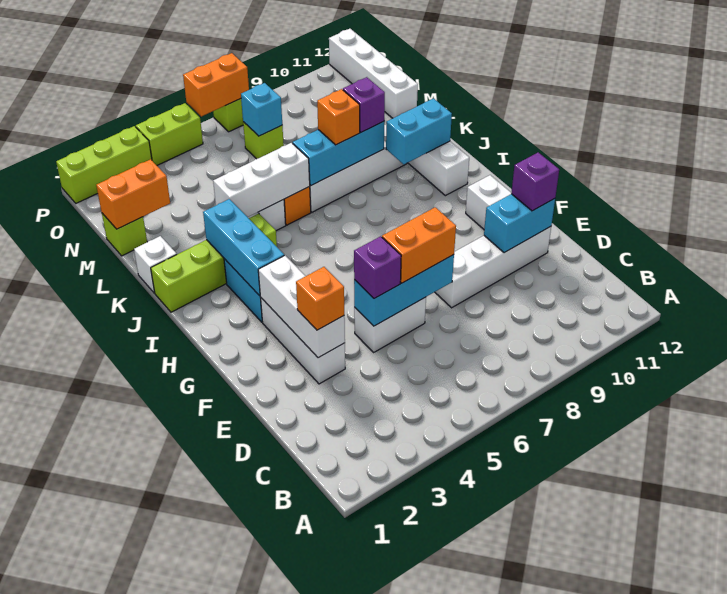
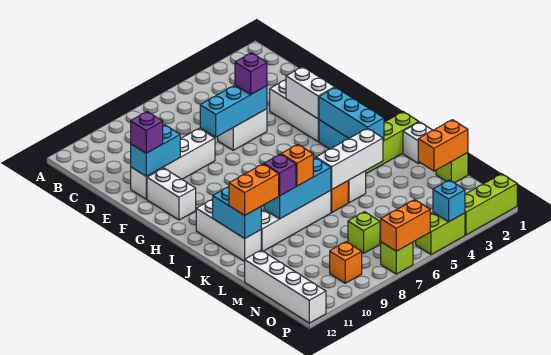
white 1x3 brick [258,255,345,358] -> white 1x2 brick [286,67,335,119]
orange 1x1 brick [296,267,344,330] -> orange 1x1 brick moved to [330,242,362,283]
orange 1x2 brick [382,207,456,283] -> orange 1x2 brick moved to [229,164,279,215]
cyan 1x2 brick [386,99,452,164] -> cyan 1x2 brick turned to [213,187,261,238]
cyan 1x1 brick [241,83,282,136] -> cyan 1x1 brick moved to [433,180,465,222]

